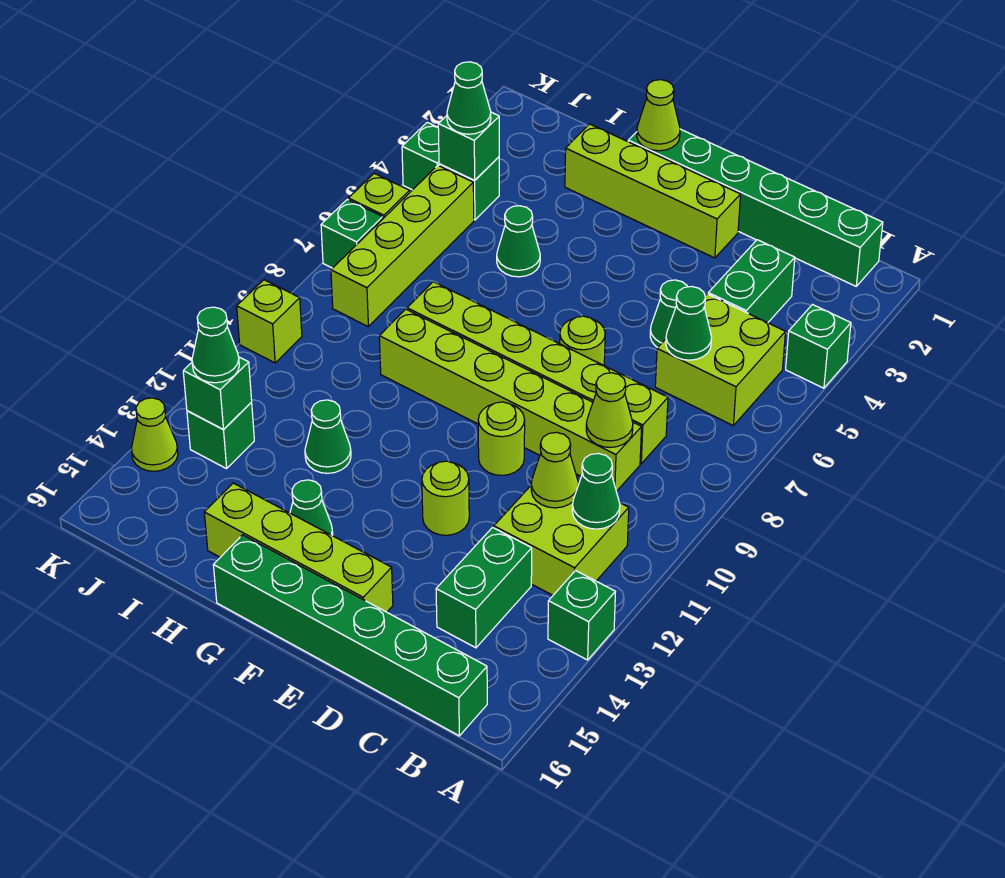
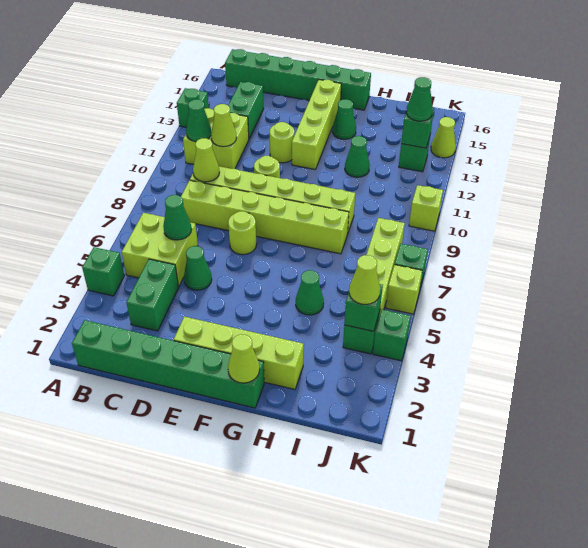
lime 1x4 brick [204,483,393,612] -> lime 1x4 brick turned to [292,80,341,169]
green 1x1 cone [447,62,491,134] -> lime 1x1 cone [349,255,380,304]

